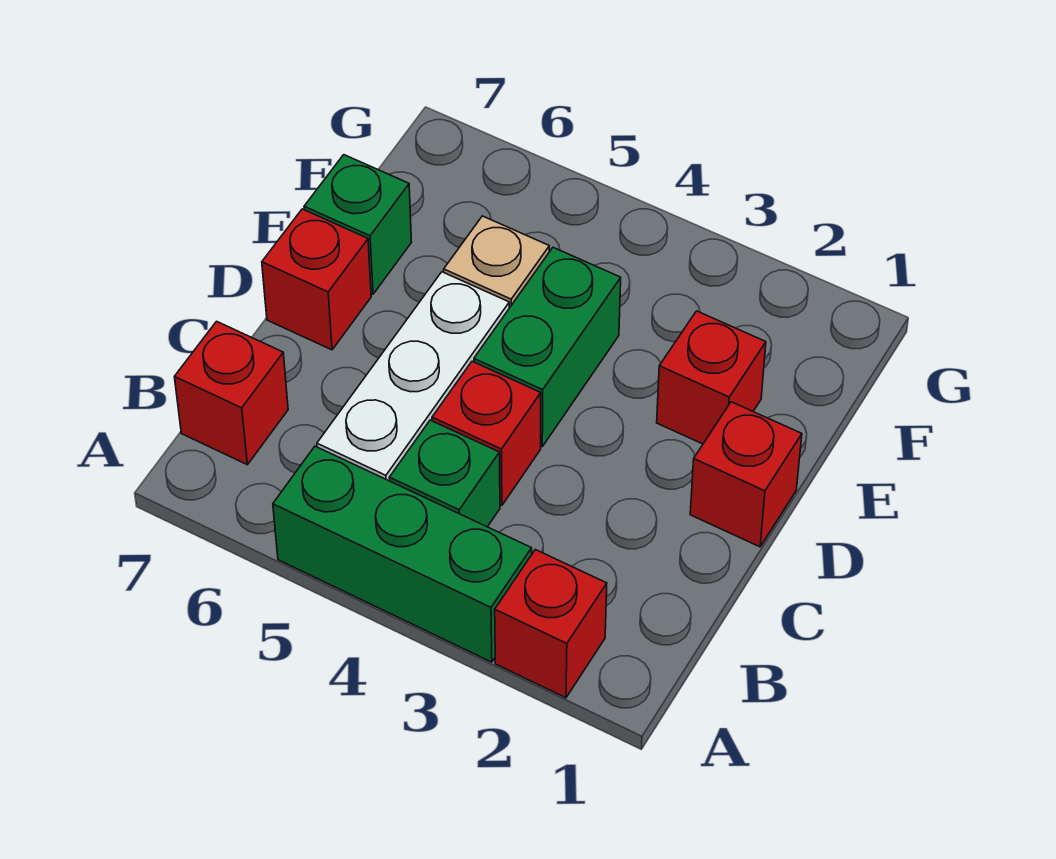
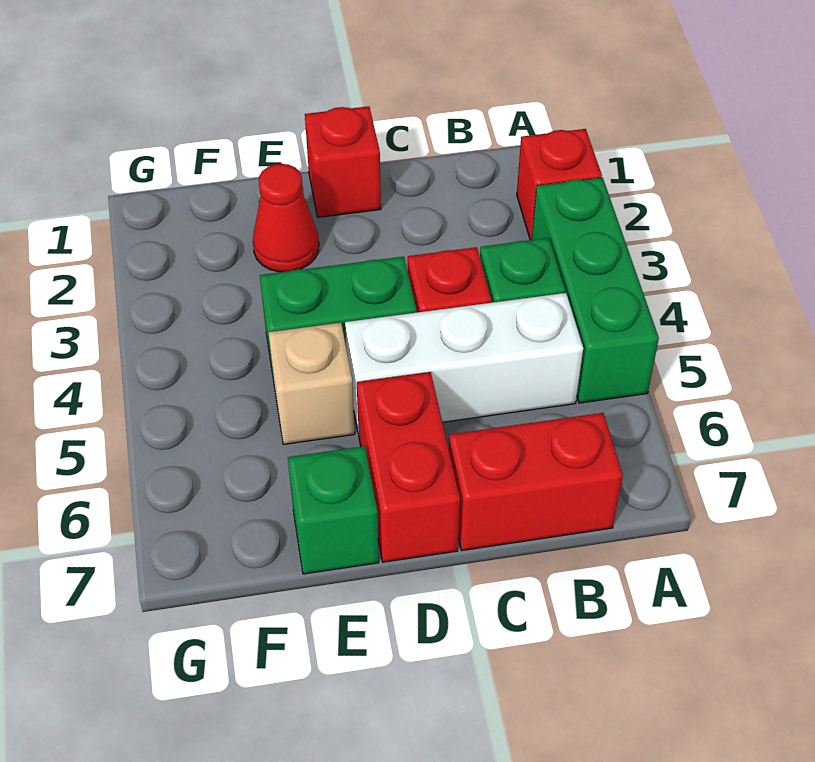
red 1x1 brick [175,321,288,465] -> red 1x2 brick [449,413,623,550]
red 1x1 brick [262,209,371,350] -> red 1x2 brick [357,372,460,562]
red 1x1 brick [657,311,766,444] -> red 1x1 cone [253,164,319,272]

